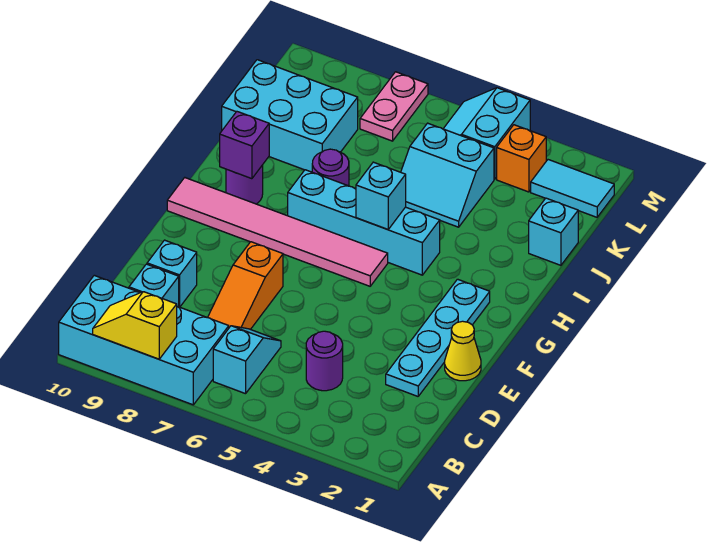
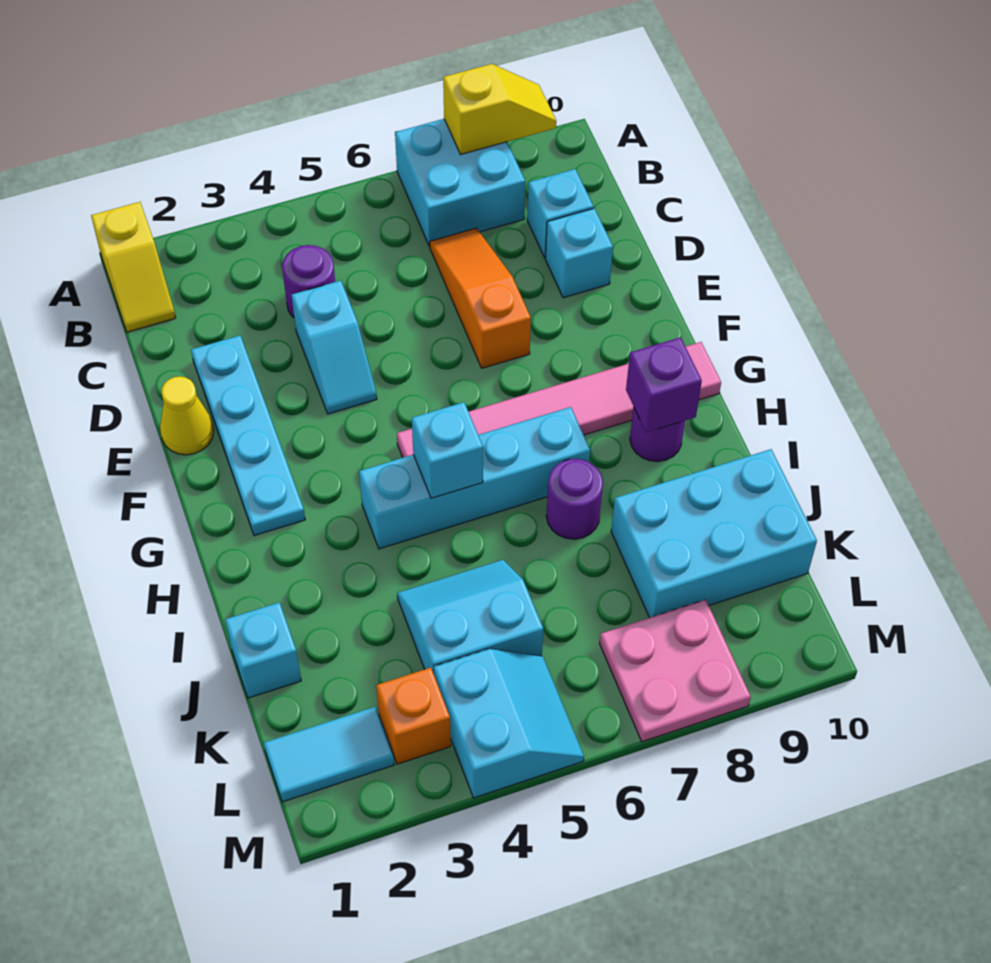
none -> yellow 1x2 slope [91,202,176,332]
cyan 2x4 brick [59,275,229,405] -> cyan 2x2 brick [395,119,525,246]
cyan 1x2 slope [213,326,281,394] -> cyan 1x2 slope moved to [292,281,377,414]
pink 1x2 plate [360,72,428,141] -> pink 2x2 plate [600,600,751,742]

